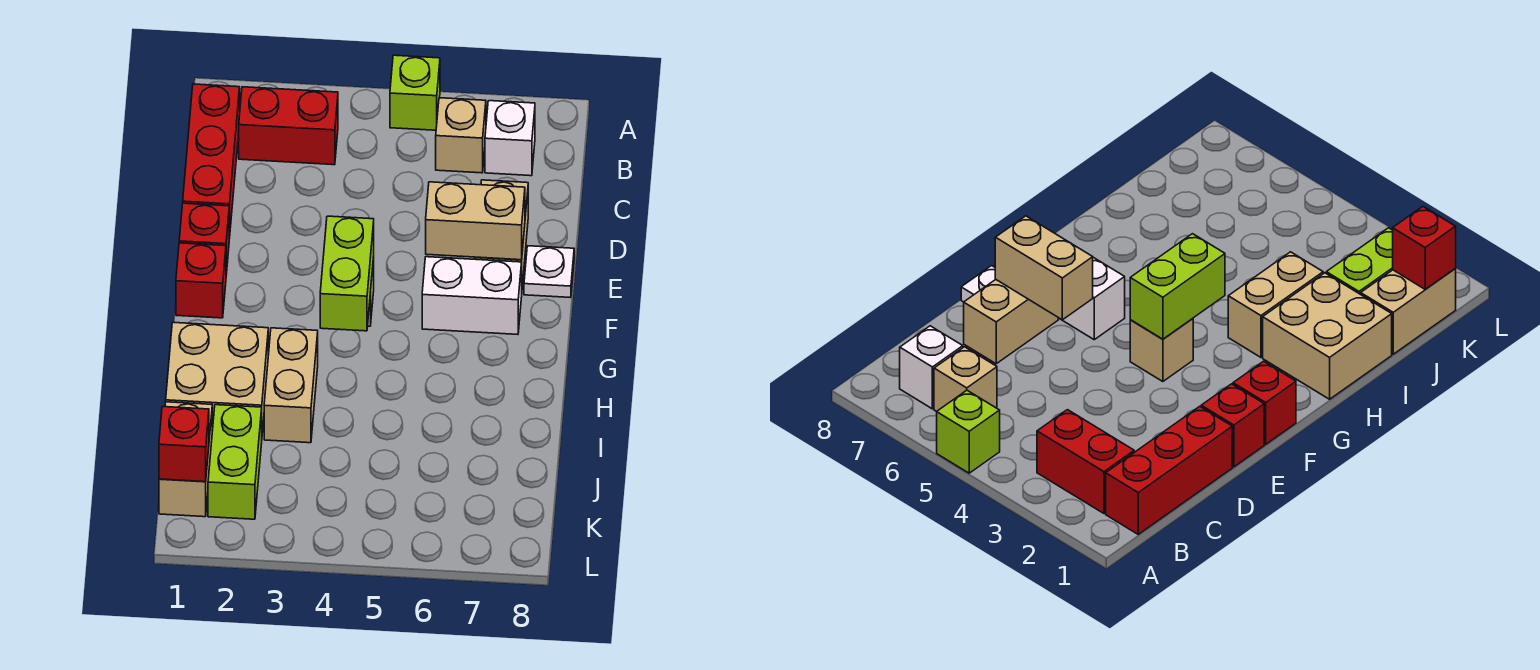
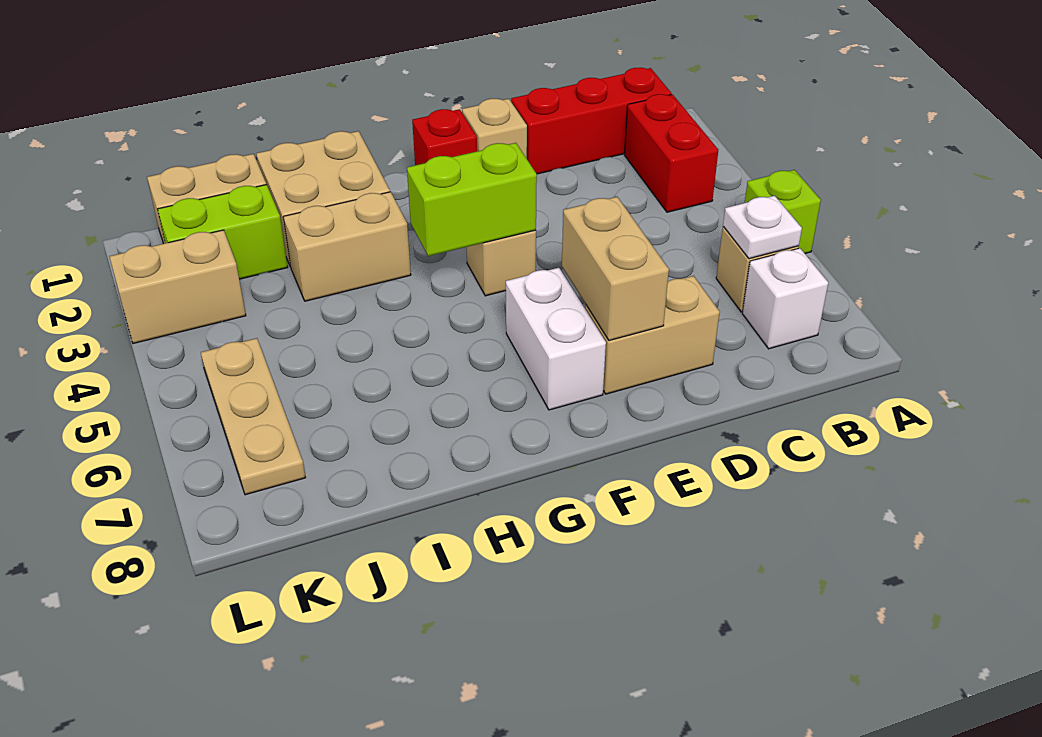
red 1x1 brick [179,203,229,274] -> tan 1x1 brick [462,99,527,158]
white 1x1 plate [524,246,574,298] -> white 1x1 plate moved to [723,196,802,259]
red 1x1 brick [159,407,209,482] -> none
none -> tan 1x2 brick [109,230,246,344]
none -> tan 1x3 plate [201,338,305,495]

